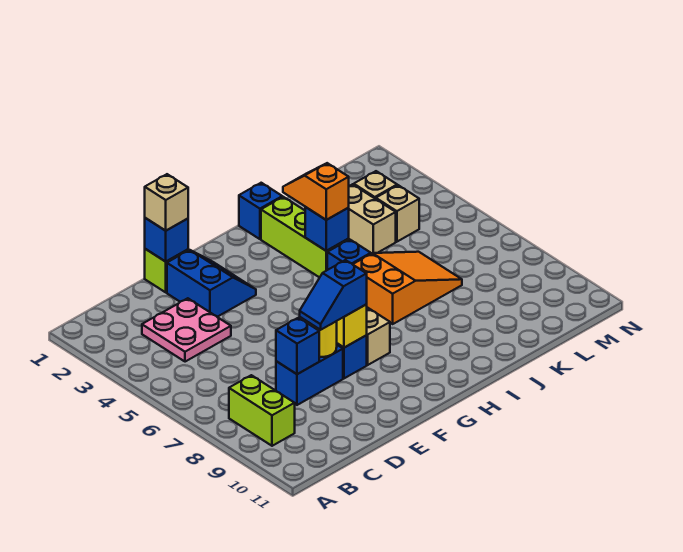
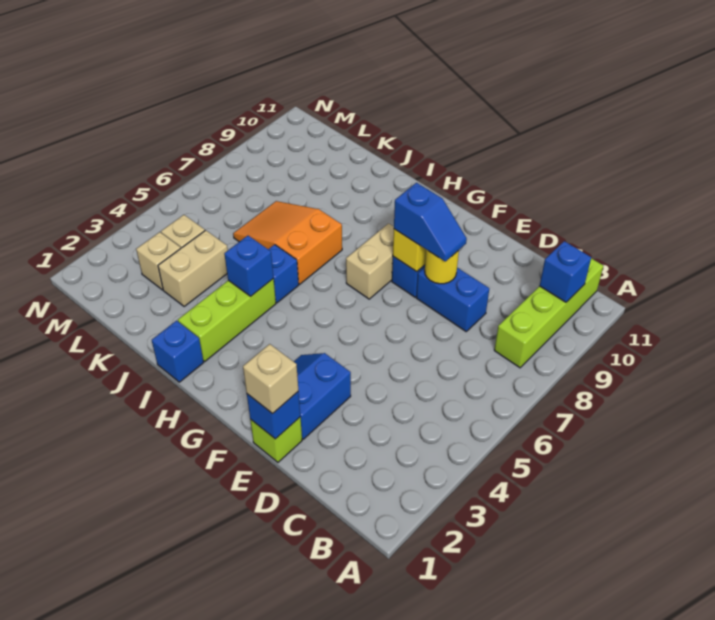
lime 1x2 brick [229,375,295,446] -> lime 1x4 brick [494,258,603,368]
pink 2x2 plate [142,298,231,362] -> none
blue 1x1 brick [276,318,319,374] -> blue 1x1 brick moved to [540,241,591,302]
orange 1x2 slope [283,163,349,220] -> none

